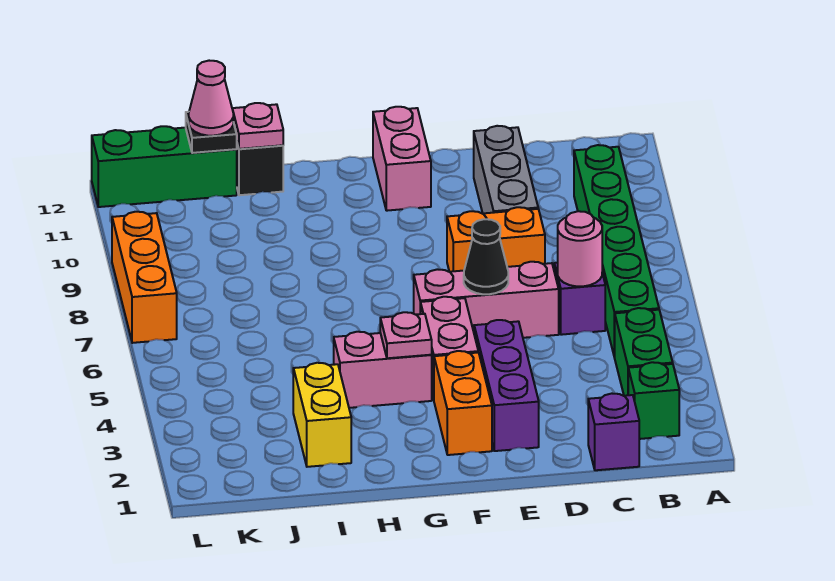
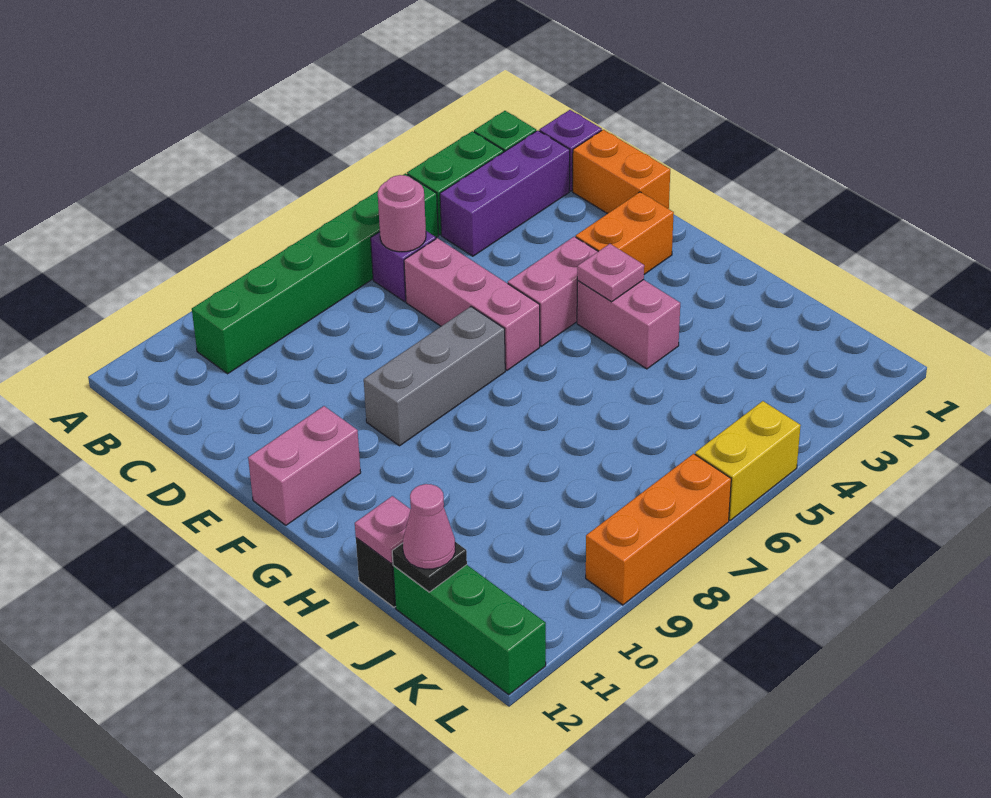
orange 1x2 brick [447,207,545,272] -> orange 1x2 brick moved to [573,130,670,214]
grey 1x3 brick [474,126,538,213] -> grey 1x3 brick moved to [364,307,505,446]
purple 1x3 brick [474,320,539,451] -> purple 1x3 brick moved to [440,131,570,256]
black 1x1 cone [464,219,508,294] -> none
yellow 1x2 brick [293,363,351,467] -> yellow 1x2 brick moved to [695,401,801,520]

